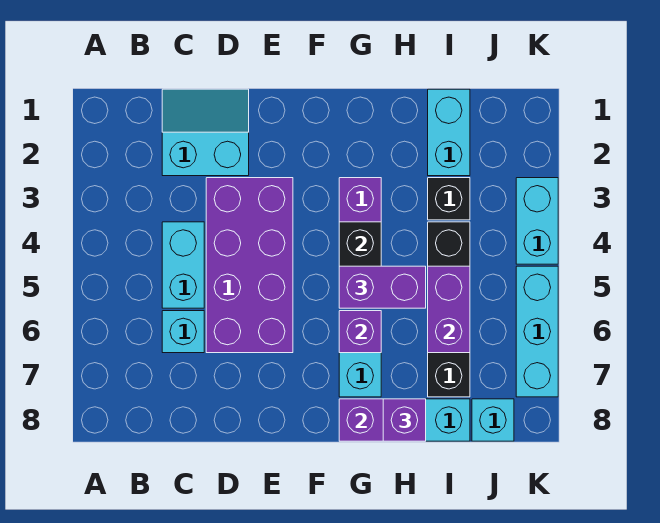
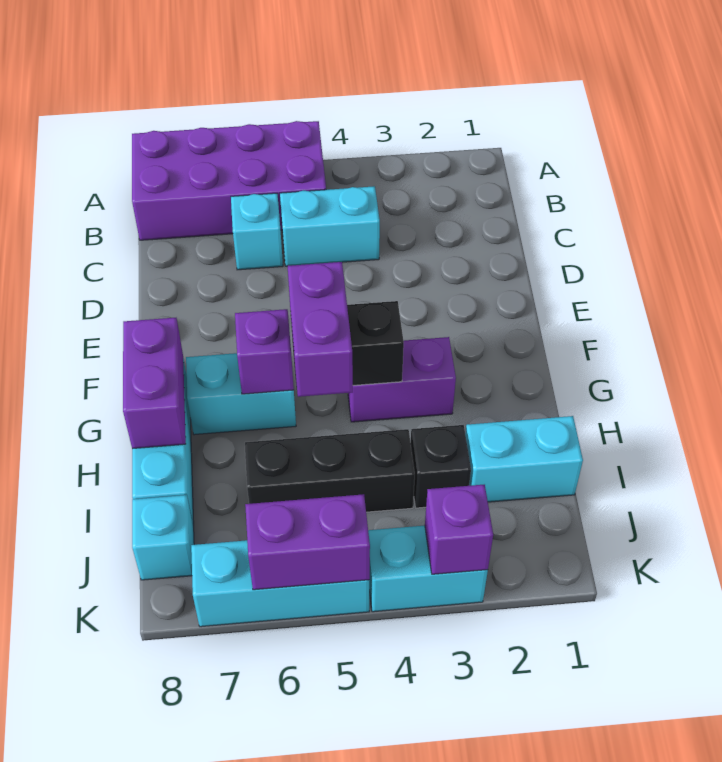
cyan 2x2 slope [162,89,249,176] -> none
purple 2x4 brick [206,178,293,353] -> purple 2x4 brick moved to [132,121,326,240]
purple 1x1 brick [383,399,426,441] -> purple 1x1 brick moved to [425,485,493,574]
black 1x4 brick [428,222,470,397] -> black 1x3 brick [245,429,415,512]
purple 1x2 brick [428,266,470,353] -> purple 1x2 brick moved to [245,494,370,590]

